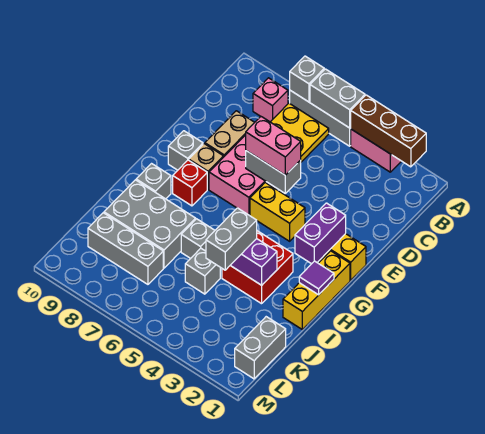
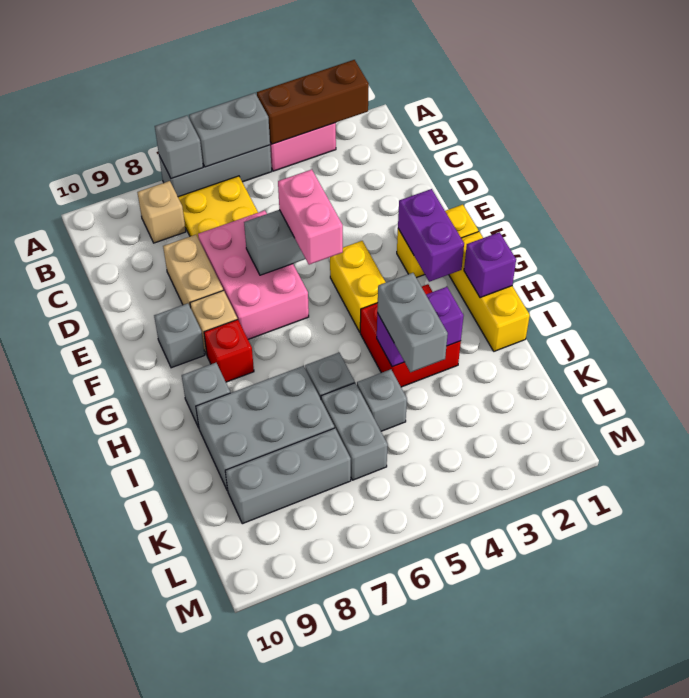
pink 1x1 brick [253,78,288,122] -> tan 1x1 brick [137,181,186,243]
pink 1x2 brick [246,117,301,175] -> pink 1x2 brick turned to [278,169,343,265]
yellow 1x2 brick [250,183,305,241] -> yellow 1x2 brick turned to [330,241,386,332]
purple 1x1 tile [299,261,334,295] -> purple 1x1 brick [464,232,516,298]
grey 1x2 brick [235,317,286,379] -> grey 1x2 brick moved to [321,383,388,480]

